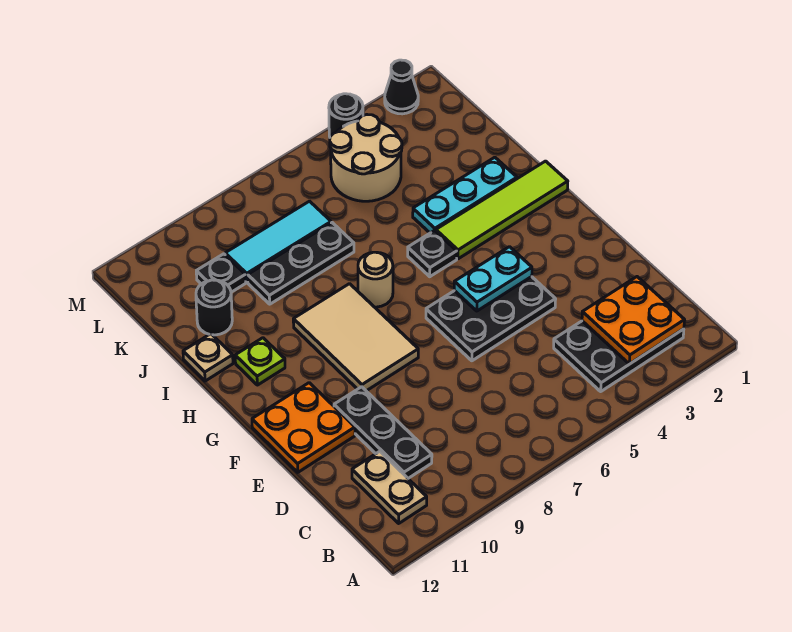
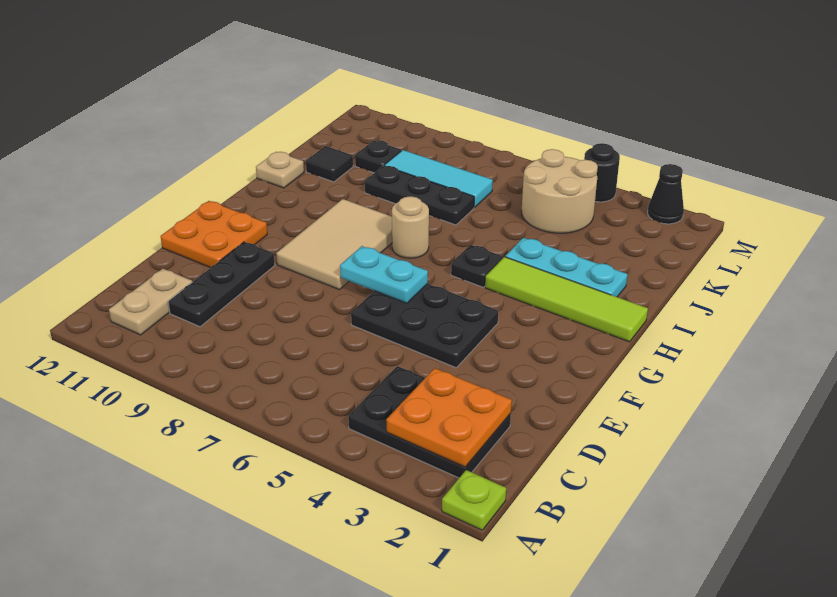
cyan 1x2 plate [454,247,532,311] -> cyan 1x2 plate moved to [340,246,428,303]
lime 1x1 plate [235,338,285,385] -> lime 1x1 plate moved to [442,470,506,530]
black 1x1 round brick [196,280,232,335] -> black 1x1 tile [306,146,353,182]

